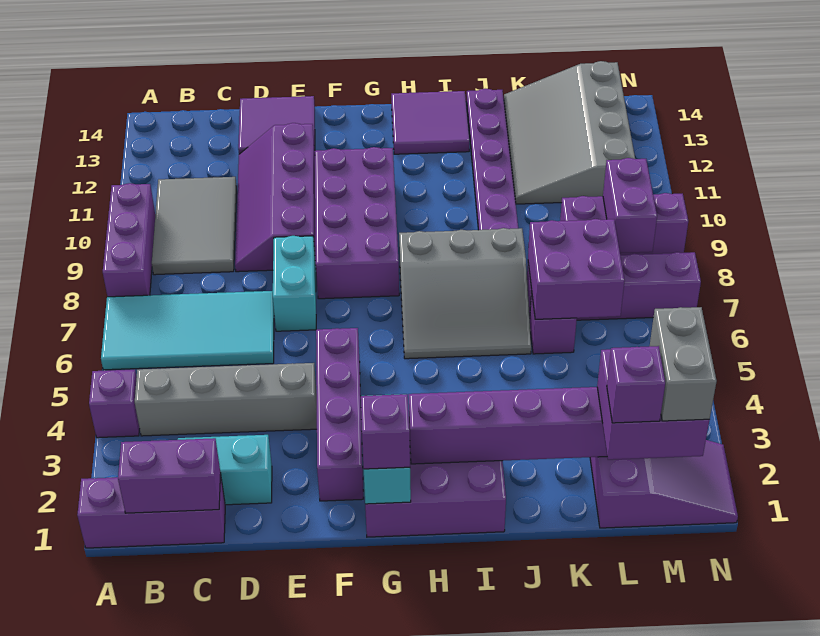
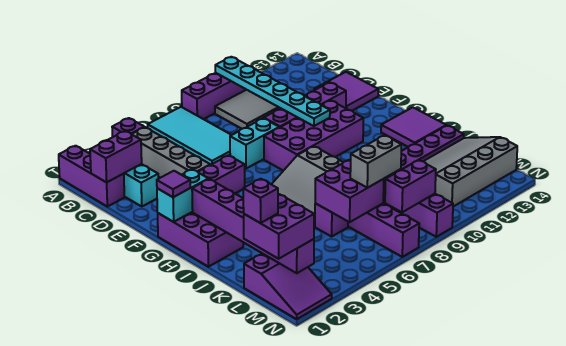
none -> cyan 1x6 plate [215,57,330,126]
purple 1x2 brick [118,438,221,513] -> purple 1x2 brick turned to [90,131,142,182]
purple 1x1 brick [361,394,410,469] -> purple 1x1 tile [157,171,190,197]
grey 1x2 brick [650,307,717,421] -> grey 1x2 brick moved to [350,135,401,188]

